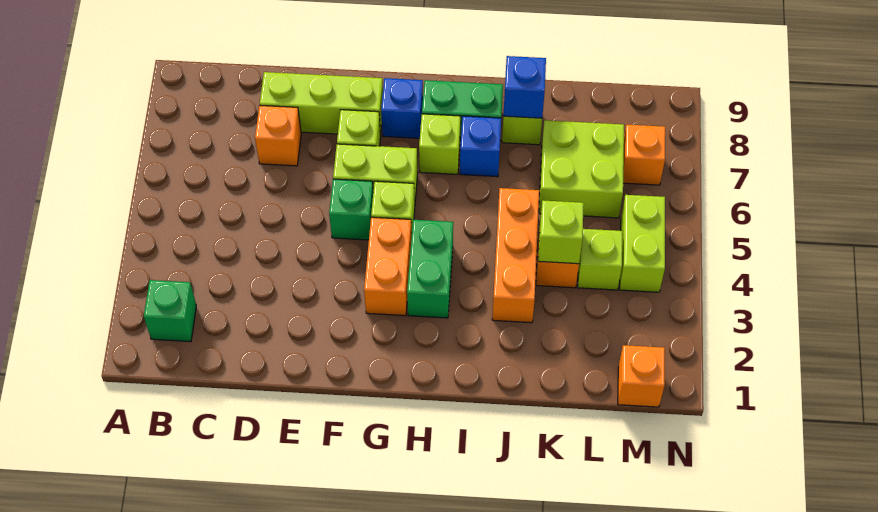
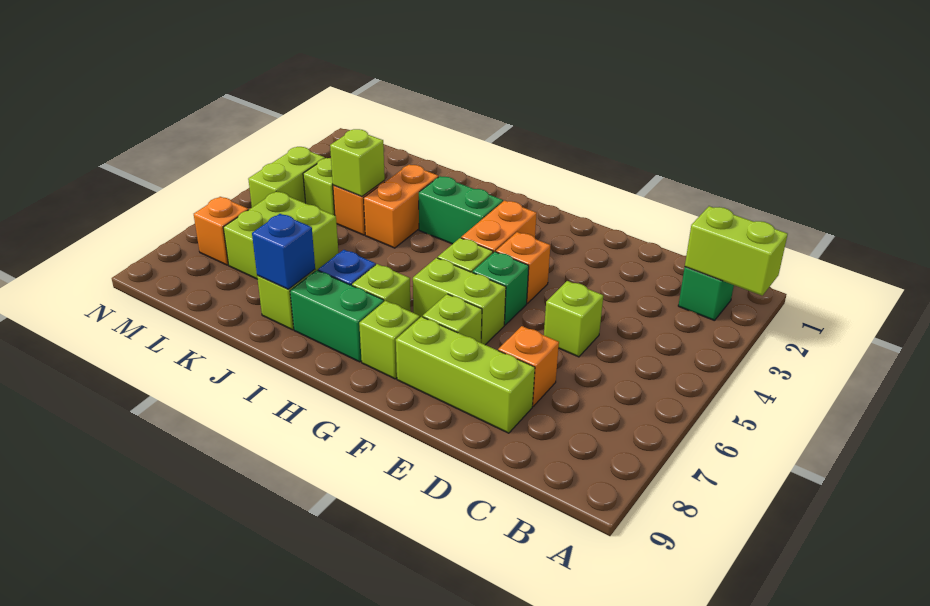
none -> lime 1x2 brick [685,206,788,296]
none -> lime 1x1 brick [544,281,603,357]
blue 1x1 brick [381,78,423,138] -> lime 1x1 brick [359,301,420,379]
green 1x2 brick [407,220,453,318] -> green 1x2 brick turned to [419,176,503,244]
orange 1x3 brick [492,188,539,323] -> orange 1x2 brick [364,165,438,248]
orange 1x1 brick [618,345,665,407] -> orange 1x1 brick moved to [496,232,550,304]

